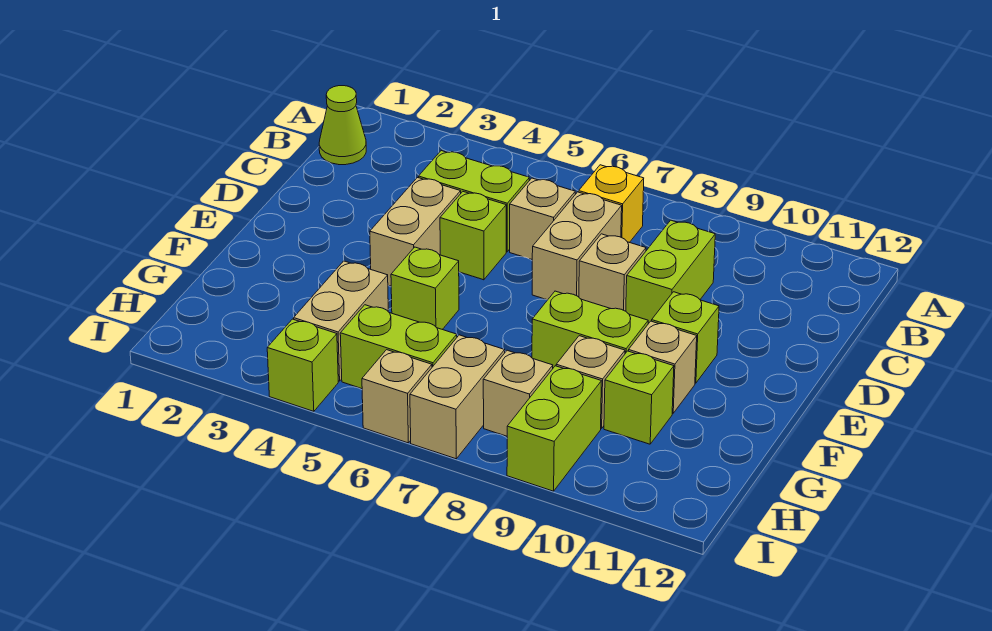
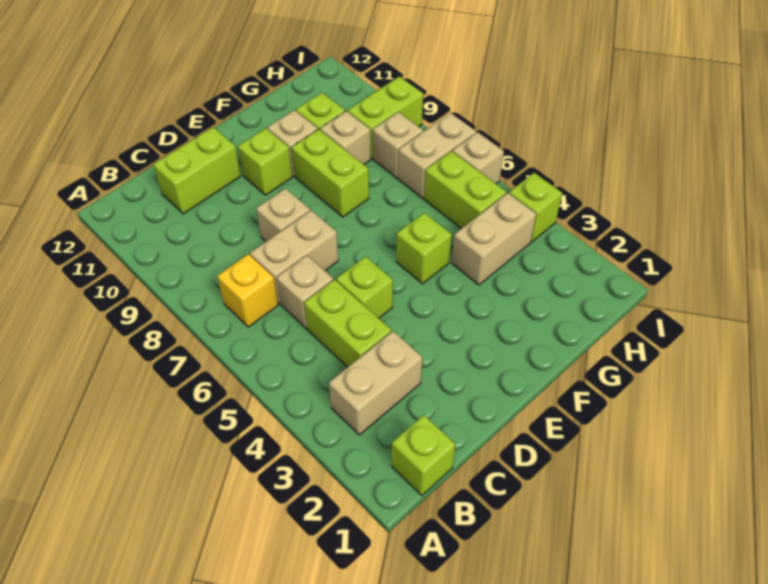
lime 1x1 cone [319,86,366,165] -> lime 1x1 brick [392,415,456,495]
lime 1x2 brick [626,220,715,324] -> lime 1x2 brick moved to [153,127,241,214]
tan 1x2 brick [370,178,461,286] -> tan 1x2 brick moved to [329,331,422,435]

